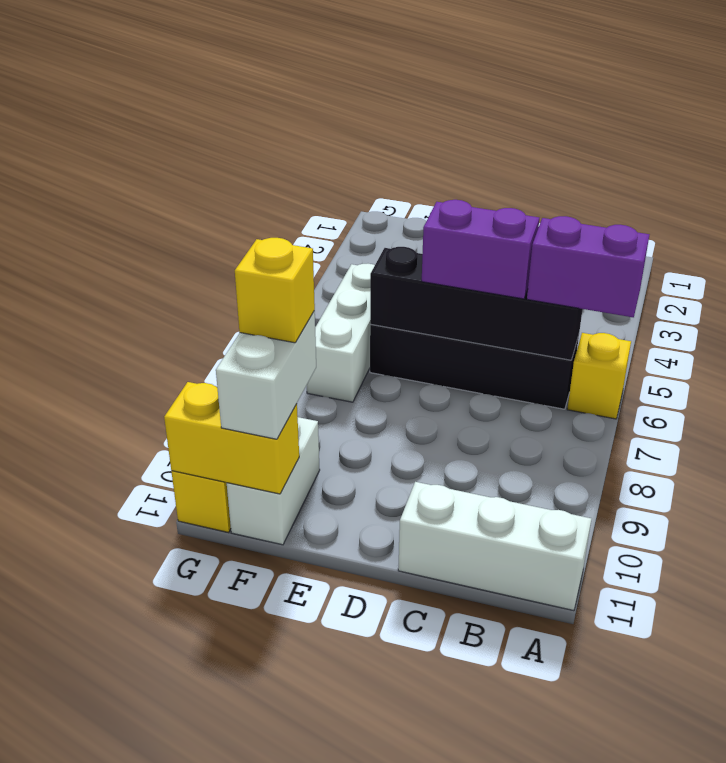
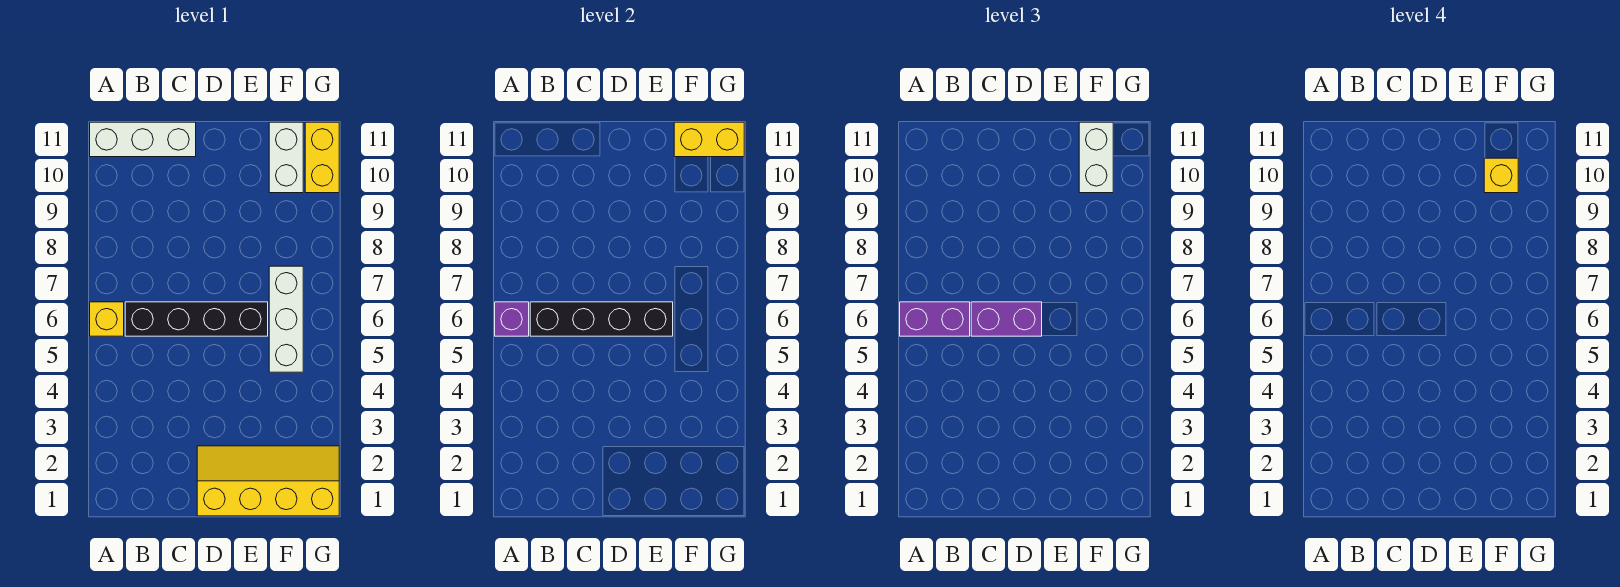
none -> purple 1x1 brick [495,302,529,336]
none -> yellow 2x4 slope [197,446,339,516]

